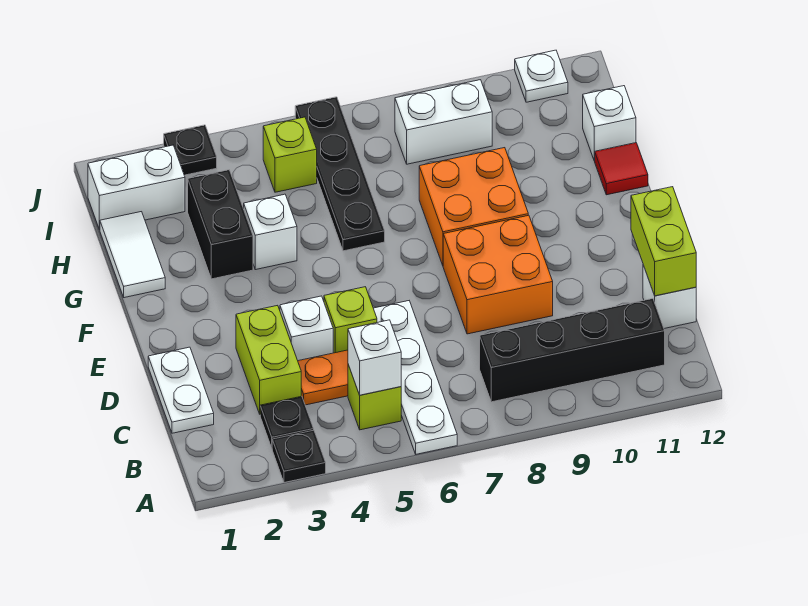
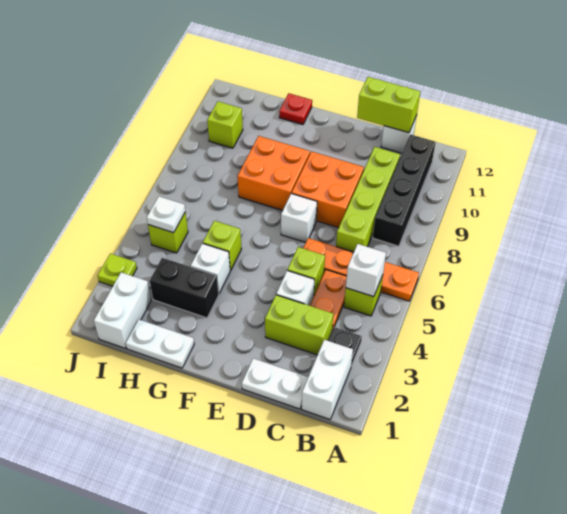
black 1x1 plate [272,430,326,483] -> none
white 1x4 plate [373,301,457,454] -> orange 1x4 plate [303,238,419,301]
none -> lime 1x4 brick [336,147,400,252]
white 1x2 tile [100,212,165,298] -> white 1x2 plate [126,319,194,368]
none -> lime 1x1 brick [203,221,241,271]
black 1x4 plate [295,97,385,251] -> none
red 1x1 tile [595,143,648,195] -> red 1x1 plate [279,93,312,125]
white 1x1 brick [583,86,636,161] -> white 1x1 brick moved to [281,193,317,243]
white 1x2 brick [395,80,492,164] -> white 1x2 brick moved to [302,340,353,419]
none -> lime 1x1 brick [207,101,243,148]
black 1x1 plate [164,125,217,175] -> lime 1x1 plate [98,254,137,286]
white 1x1 plate [515,50,568,102] -> white 1x1 plate moved to [147,196,185,233]

